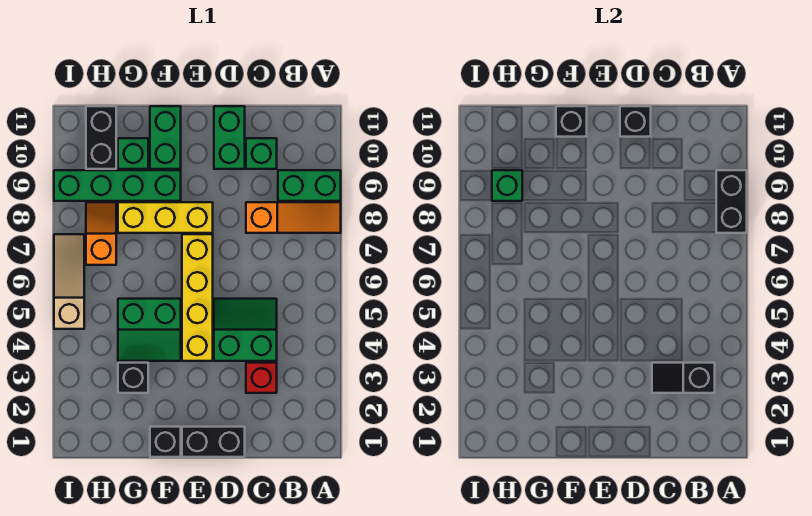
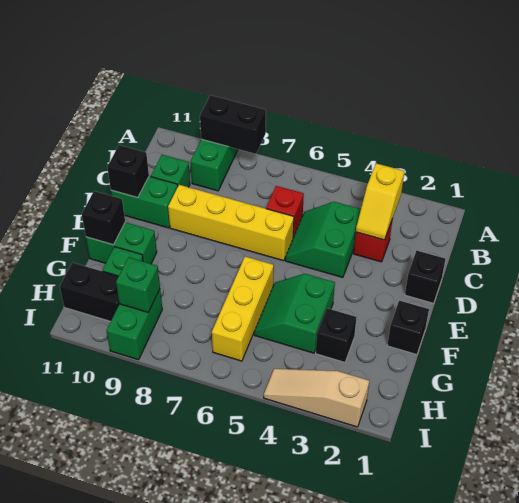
orange 1x3 slope [246,202,341,233] -> none
black 1x2 slope [652,363,715,393] -> yellow 1x2 slope [356,163,405,240]
none -> red 1x1 brick [266,186,304,237]
black 1x2 brick [182,427,245,457] -> black 1x1 brick [405,250,445,303]
yellow 1x4 brick [182,234,213,361] -> yellow 1x4 brick moved to [168,185,294,261]
yellow 1x3 brick [118,202,213,233] -> yellow 1x3 brick moved to [212,257,274,361]
green 2x2 slope [118,299,181,361] -> green 2x2 slope turned to [254,274,335,353]
green 1x4 brick [54,170,181,201] -> green 1x2 brick [107,289,162,360]
orange 1x2 slope [86,202,116,265] -> none
tan 1x3 slope [54,234,84,329] -> tan 1x3 slope moved to [264,369,369,427]

